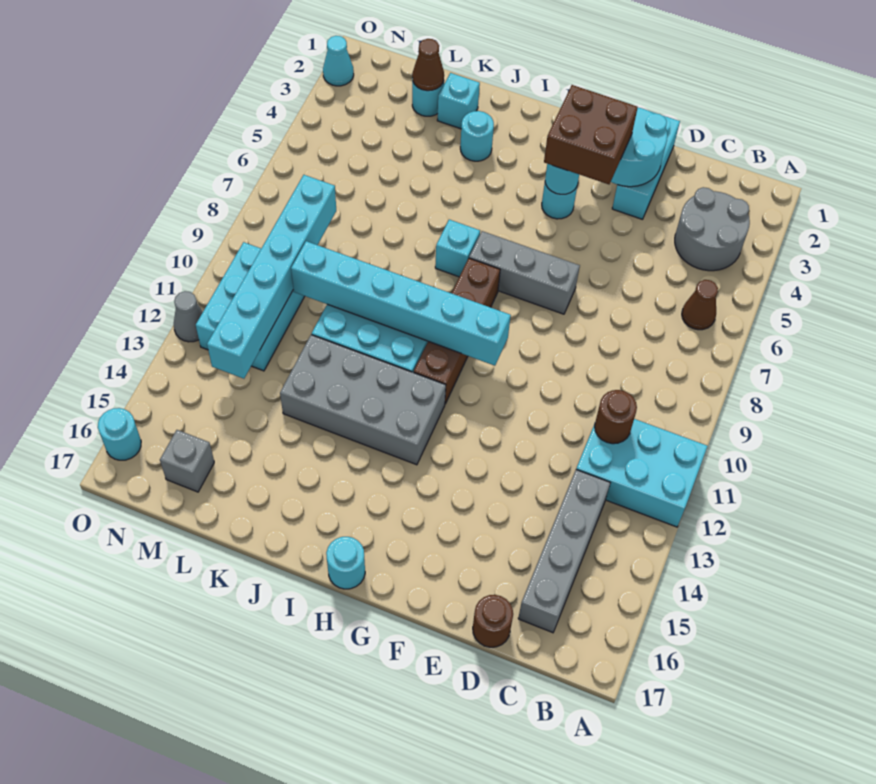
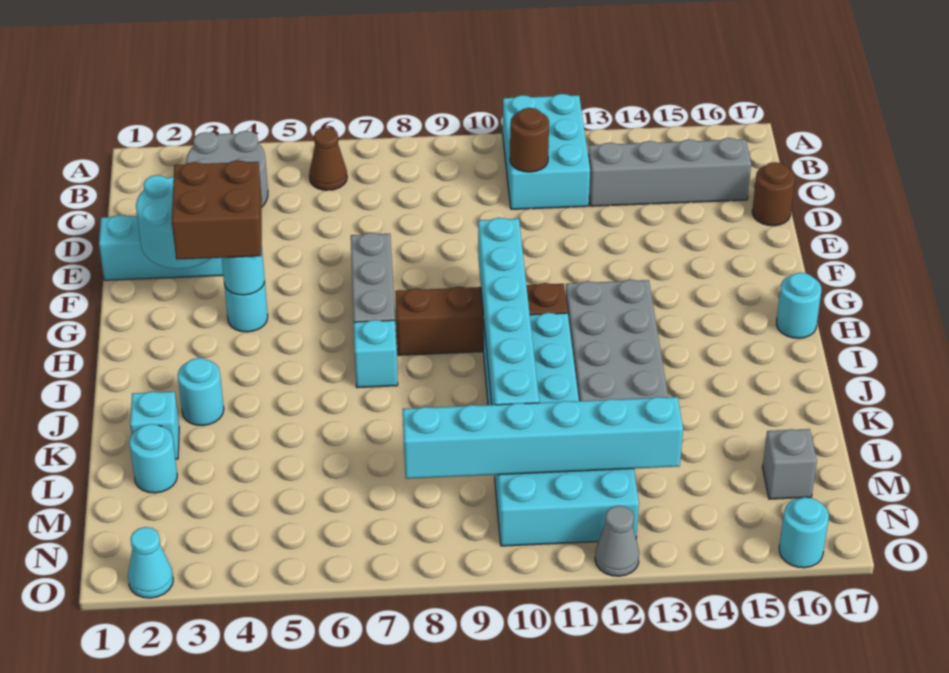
brown 1x1 cone [412,39,444,91] -> none

